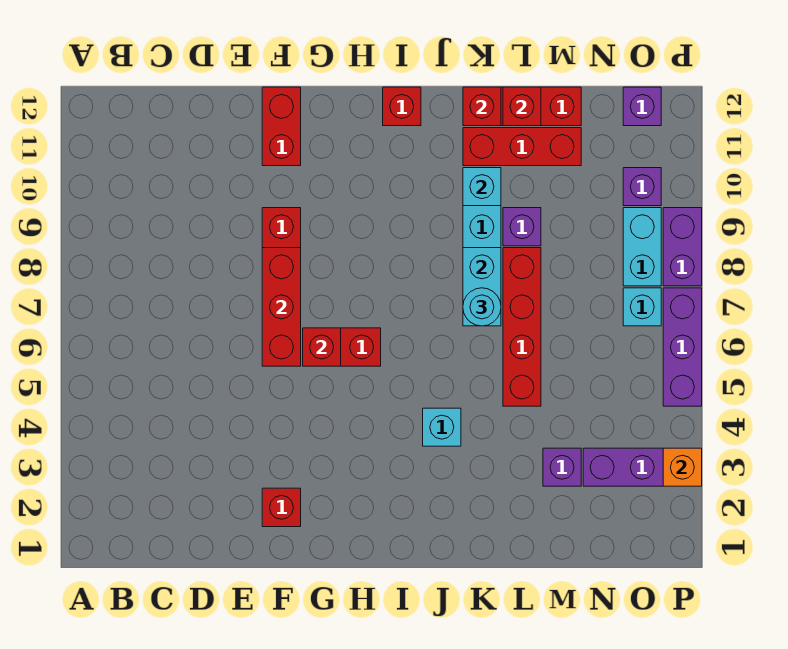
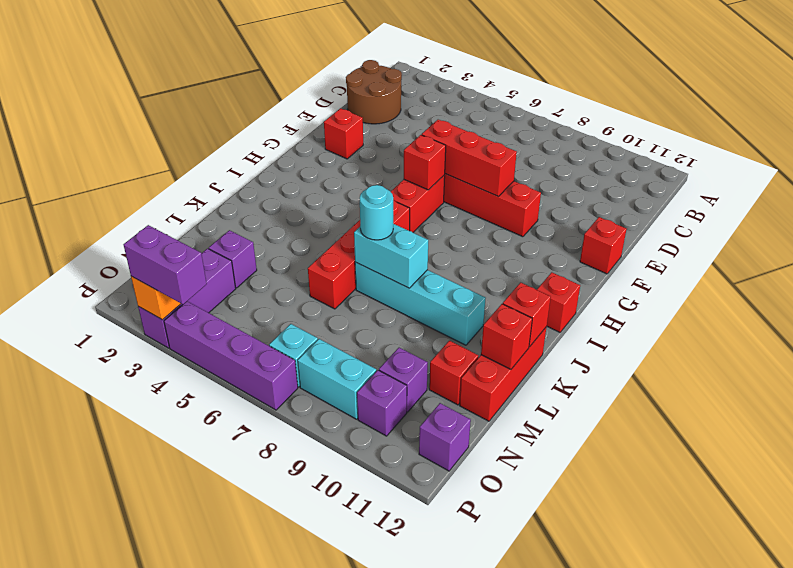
none -> brown 2x2 round brick [346,60,402,124]
red 1x2 brick [262,87,301,166] -> red 1x1 brick [580,217,627,274]
cyan 1x1 brick [423,408,461,446] -> none
cyan 1x1 brick [463,168,501,206] -> none
red 1x3 brick [463,128,581,166] -> red 1x1 brick [429,341,478,405]
red 1x4 brick [503,248,541,406] -> red 1x4 brick turned to [308,200,410,309]
purple 1x1 brick [503,208,541,246] -> purple 1x1 brick moved to [379,348,428,412]
purple 1x3 brick [663,288,702,406] -> purple 1x4 brick [164,301,298,410]
purple 1x2 brick [663,208,702,286] -> purple 1x2 brick moved to [124,225,207,304]

